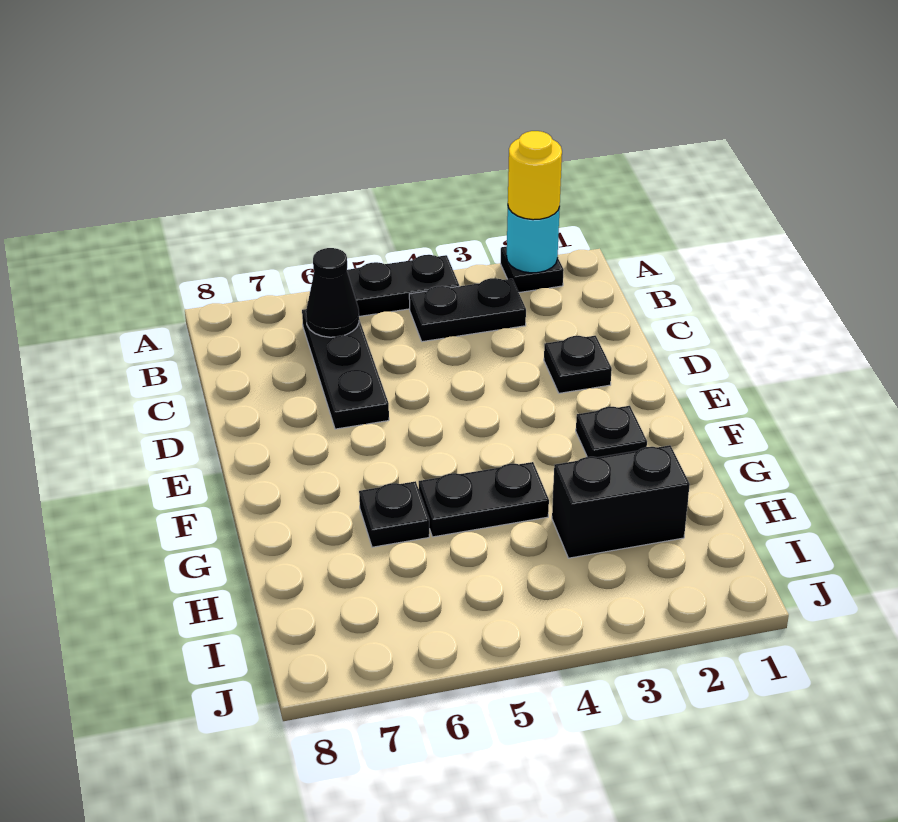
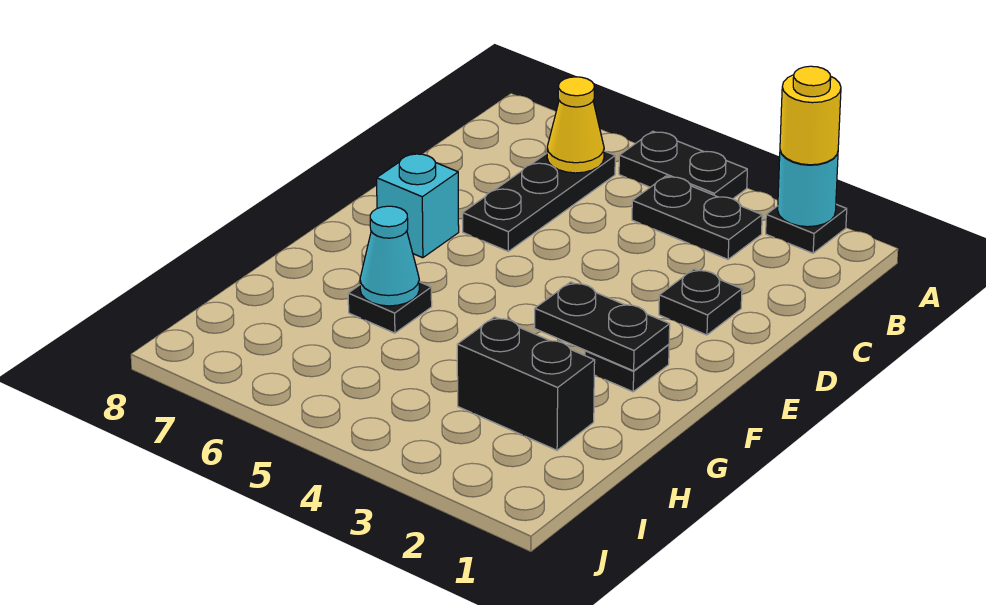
black 1x1 cone [306,248,359,337] -> yellow 1x1 cone [547,77,604,173]
none -> cyan 1x1 brick [377,153,459,258]
black 1x2 plate [419,462,549,537] -> black 1x2 plate moved to [535,282,670,371]
none -> cyan 1x1 cone [360,206,419,306]

